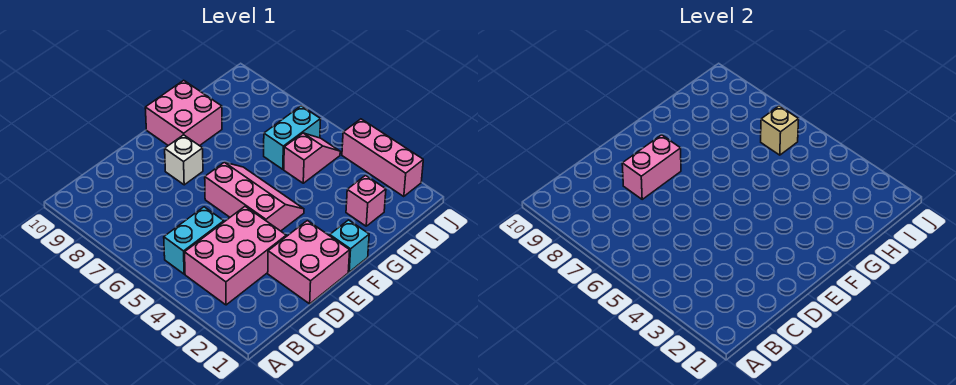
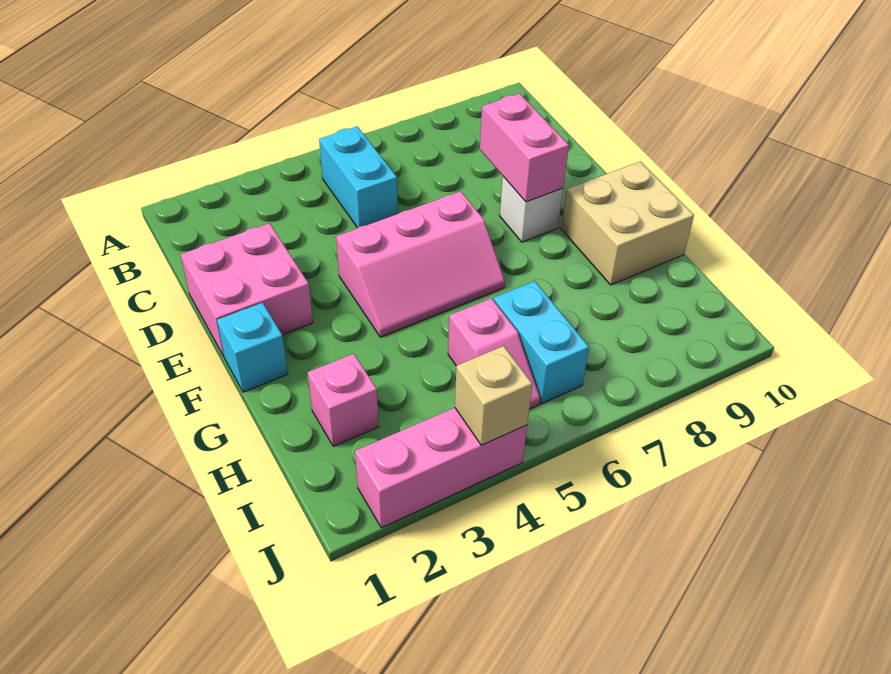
pink 2x3 brick [185,206,286,305] -> none
pink 2x2 brick [145,80,222,146] -> tan 2x2 brick [561,161,694,285]
tan 1x1 brick [761,106,799,155] -> tan 1x1 brick moved to [455,346,532,445]

